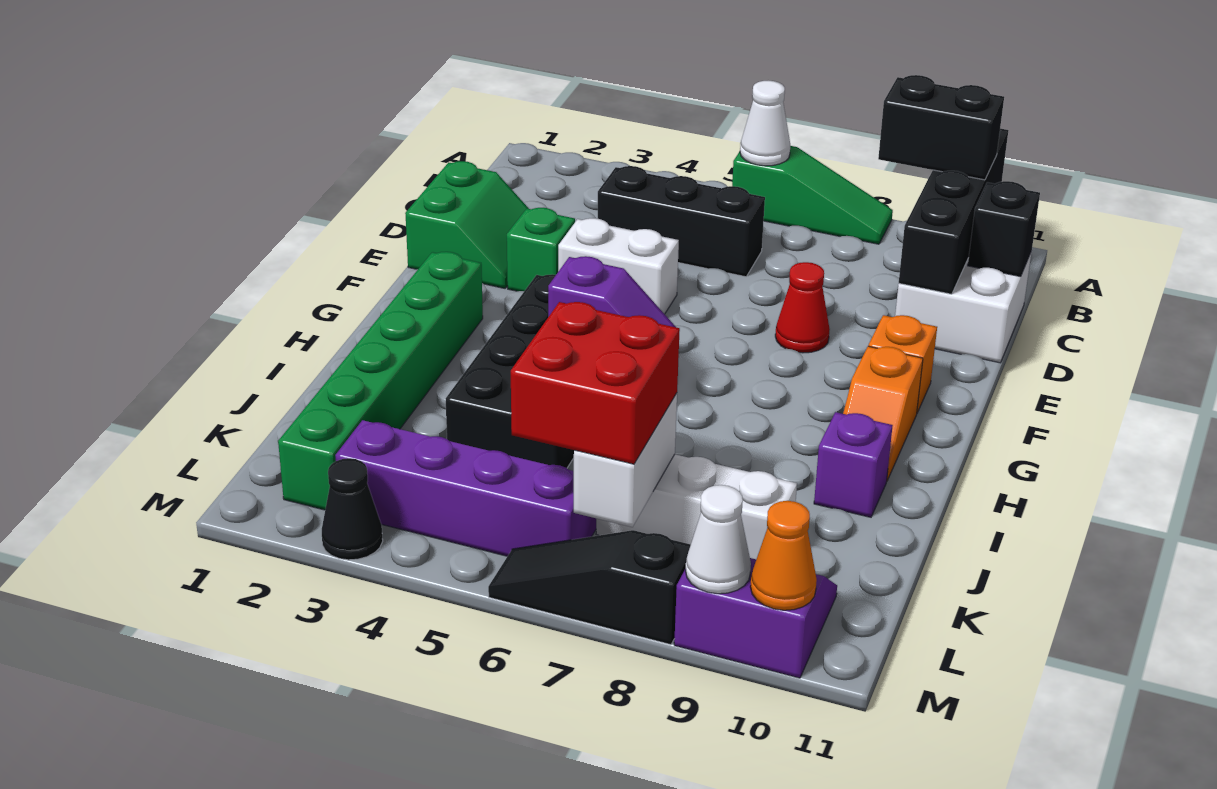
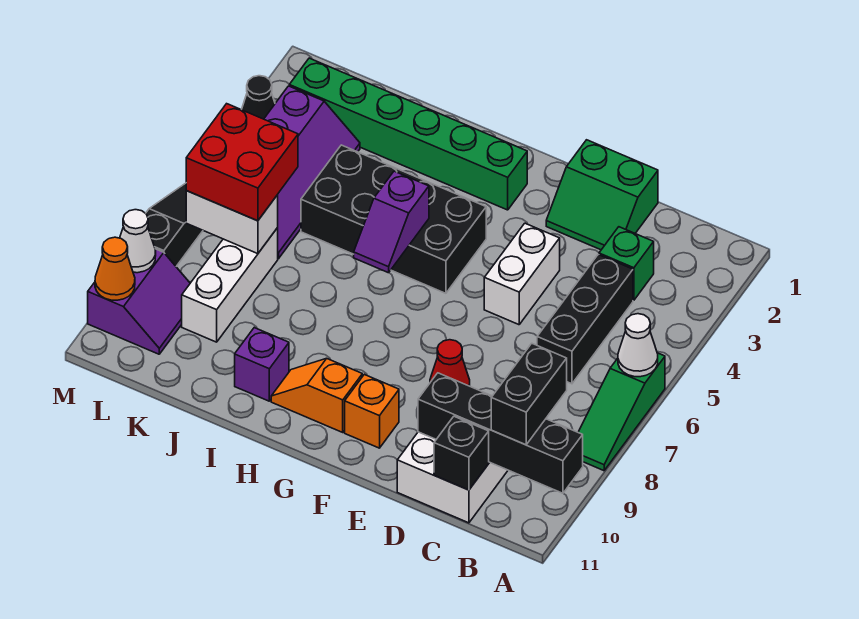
green 1x1 brick [507,208,575,291] -> green 1x1 brick moved to [599,227,654,300]

